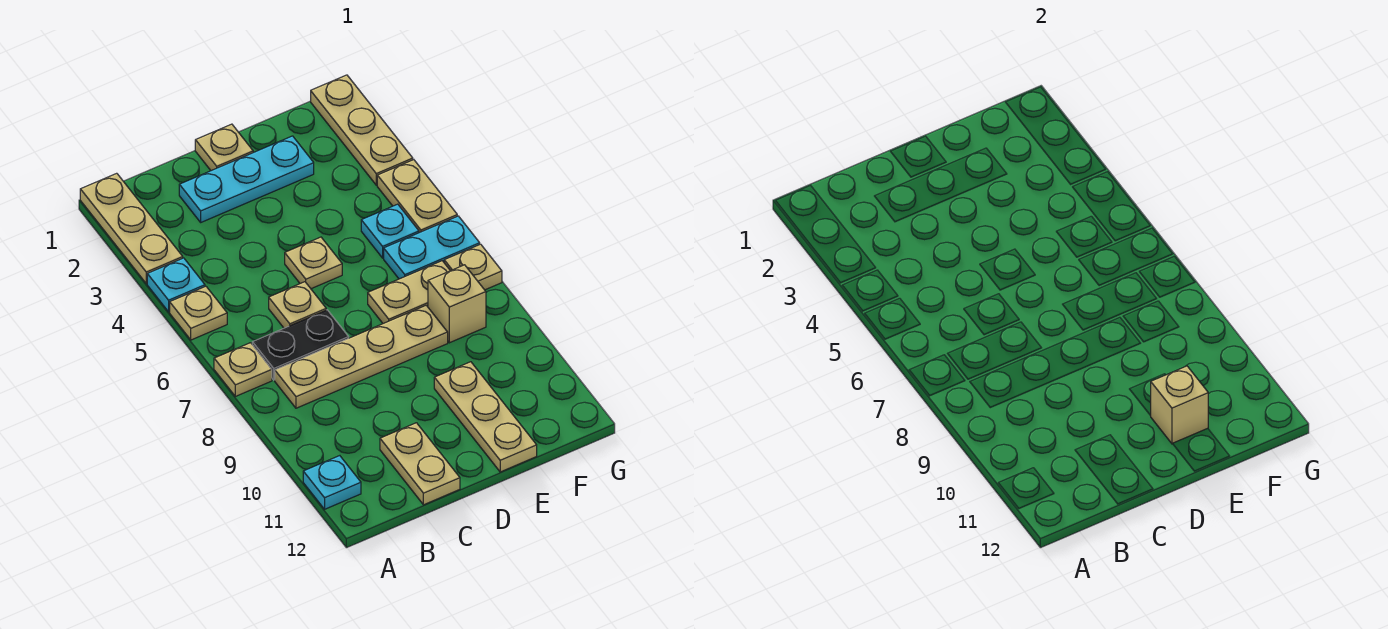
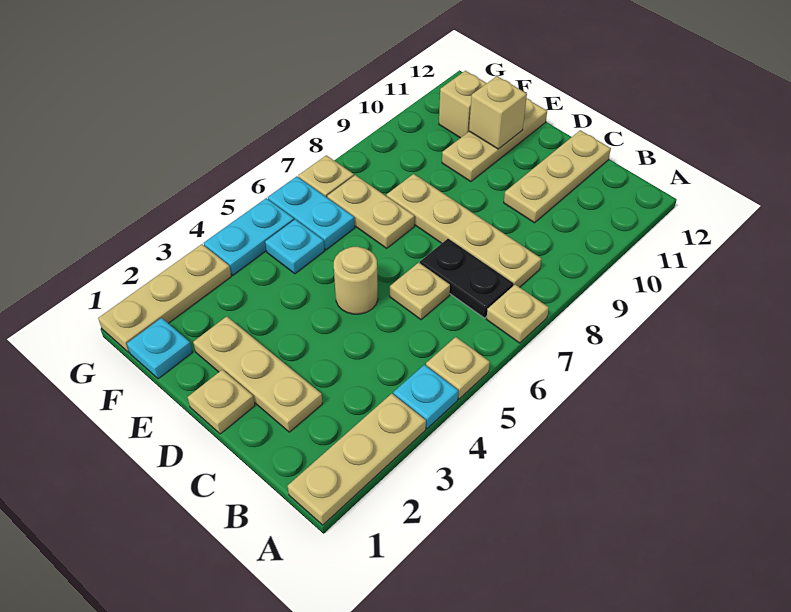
cyan 1x1 plate [303,456,361,509] -> cyan 1x1 plate moved to [127,318,192,379]
cyan 1x3 plate [179,136,314,222] -> tan 1x3 plate [193,316,323,432]
tan 1x2 plate [380,423,460,505] -> tan 1x3 plate [504,130,611,223]
tan 1x1 plate [285,237,342,289] -> tan 1x1 round brick [334,247,378,314]
tan 1x1 brick [428,265,486,343] -> tan 1x1 brick moved to [439,71,487,138]
tan 1x2 plate [377,160,457,233] -> cyan 1x2 plate [204,198,294,275]

